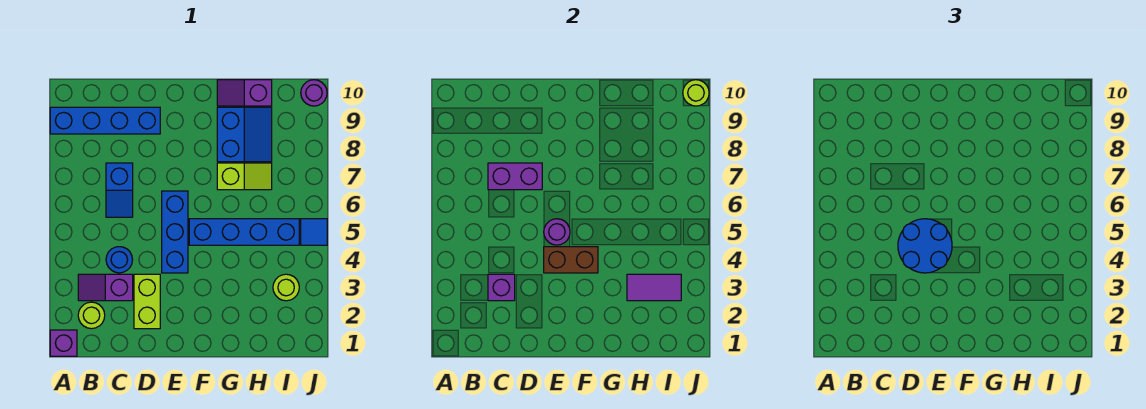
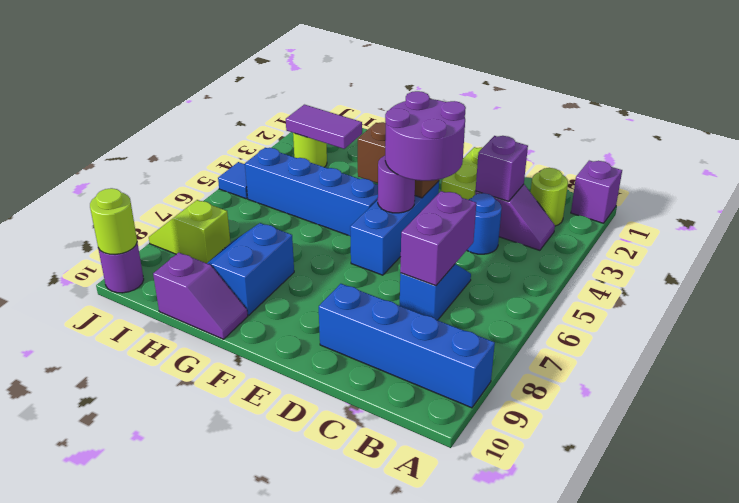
purple 1x2 brick [488,163,542,190] -> purple 1x2 brick turned to [400,191,476,286]
blue 2x2 round brick [898,219,952,273] -> purple 2x2 round brick [385,91,466,181]
lime 1x2 slope [217,163,272,190] -> lime 1x2 slope moved to [149,200,230,263]

